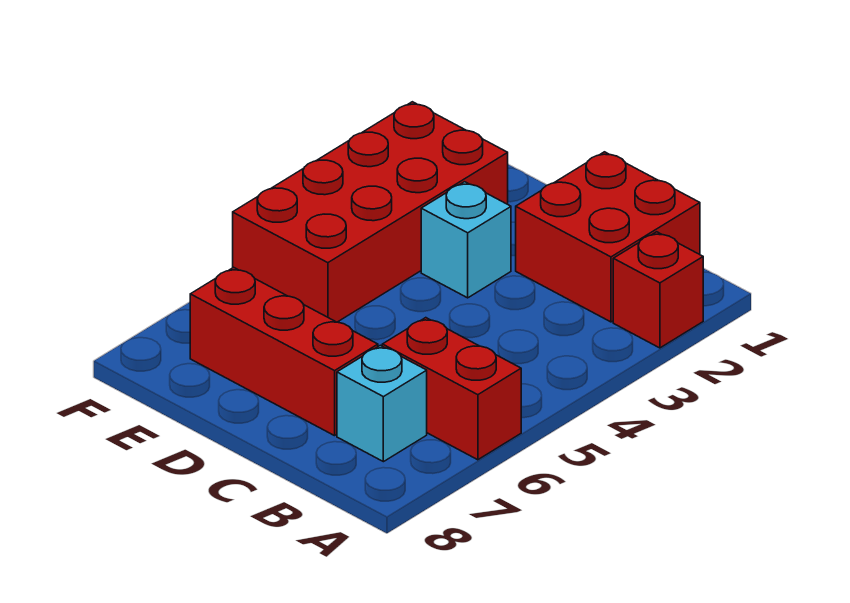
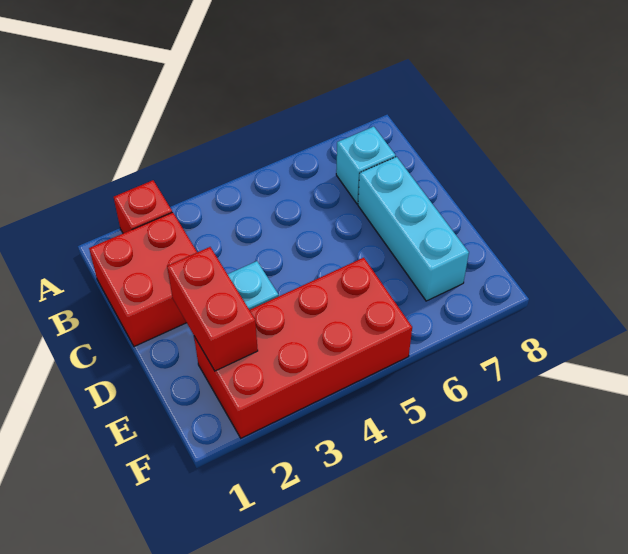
red 1x2 brick [382,318,521,460] -> red 1x2 brick moved to [167,247,258,371]
red 1x3 brick [190,267,378,436] -> cyan 1x3 brick [358,157,469,301]

